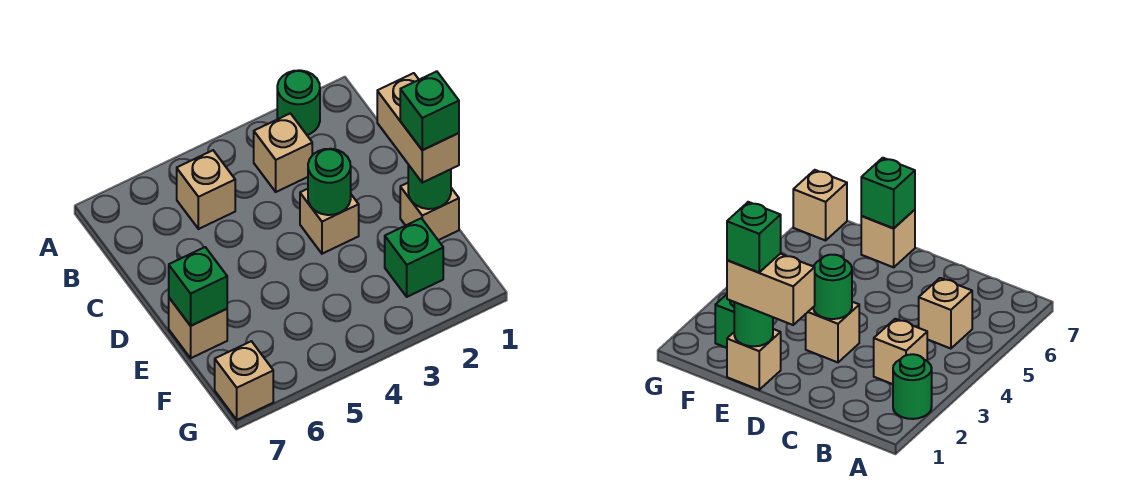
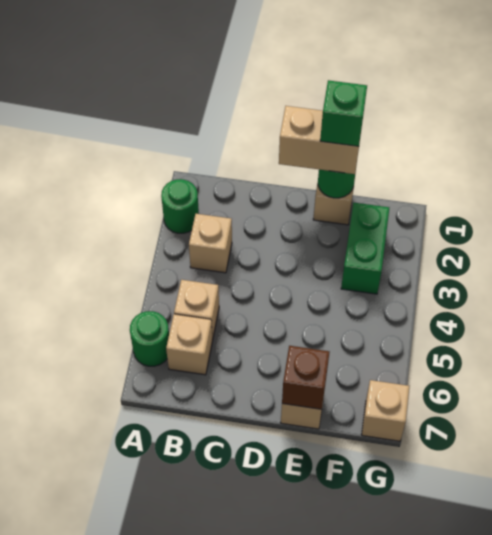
tan 1x1 brick [300,189,359,254] -> tan 1x1 brick moved to [166,314,213,375]
green 1x1 round brick [308,149,351,215] -> green 1x1 round brick moved to [130,311,169,366]
green 1x1 brick [169,247,227,326] -> brown 1x1 brick [282,346,330,409]
green 1x1 brick [385,218,443,297] -> green 1x2 brick [341,203,389,294]

